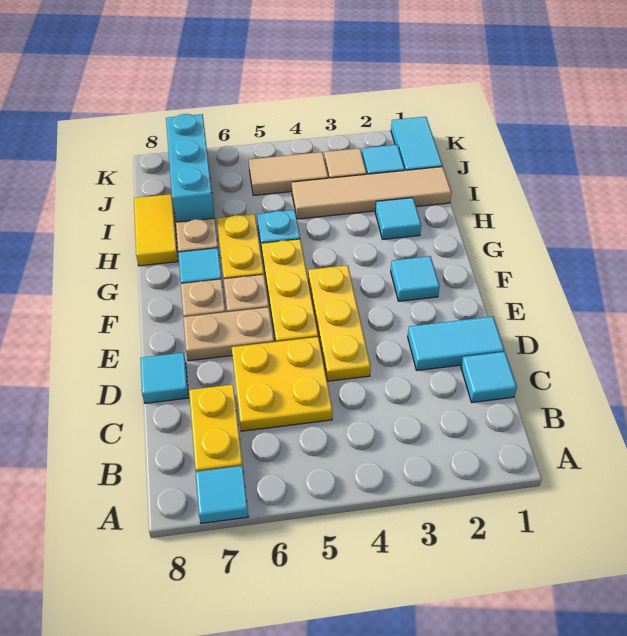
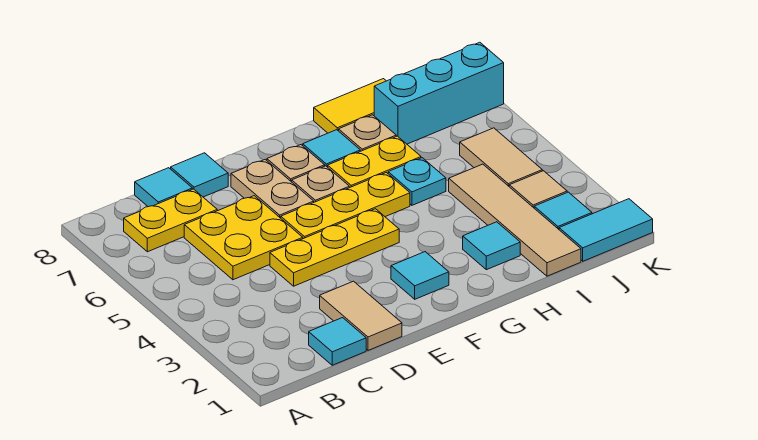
cyan 1x1 tile [196,466,249,523] -> cyan 1x1 tile moved to [135,168,192,207]
cyan 1x2 tile [408,317,504,370] -> tan 1x2 tile [320,281,402,350]

